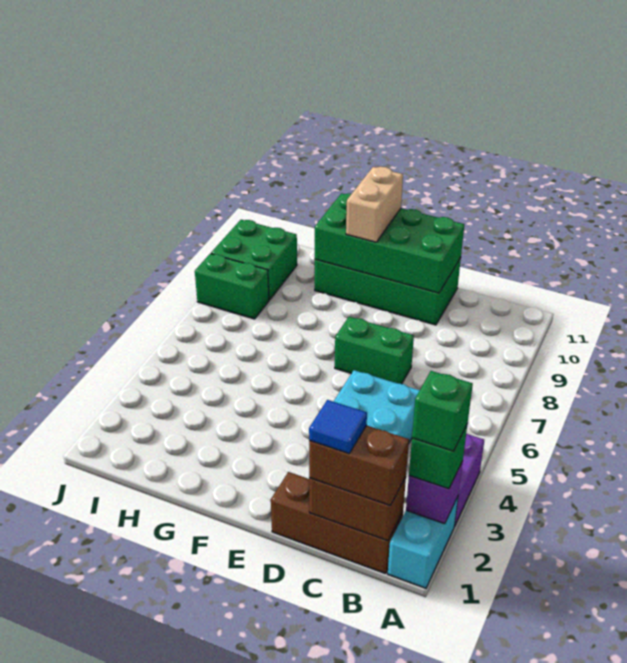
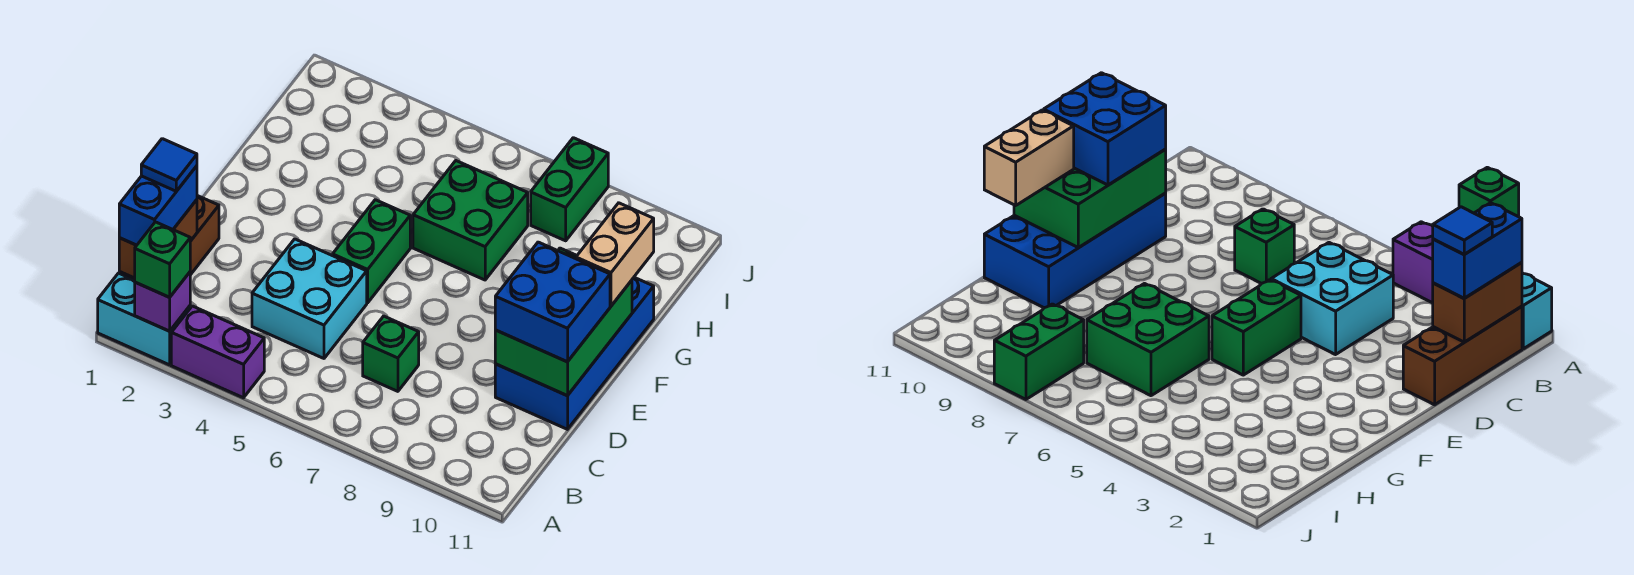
green 1x1 brick [412,371,473,451] -> green 1x1 brick moved to [363,316,419,391]
brown 1x2 brick [309,425,409,506] -> blue 1x2 brick [119,166,197,245]
green 1x2 brick [335,317,414,384] -> green 1x2 brick moved to [333,200,410,303]
green 2x4 brick [315,258,461,325] -> blue 2x4 brick [495,277,654,429]
green 2x4 brick [315,193,464,293] -> green 2x3 brick [495,248,632,396]
none -> blue 2x2 brick [495,242,610,362]
tan 1x2 brick [346,167,403,242] -> tan 1x2 brick turned to [576,203,654,306]
green 2x2 brick [211,220,297,300] -> green 2x2 brick moved to [413,161,528,280]

